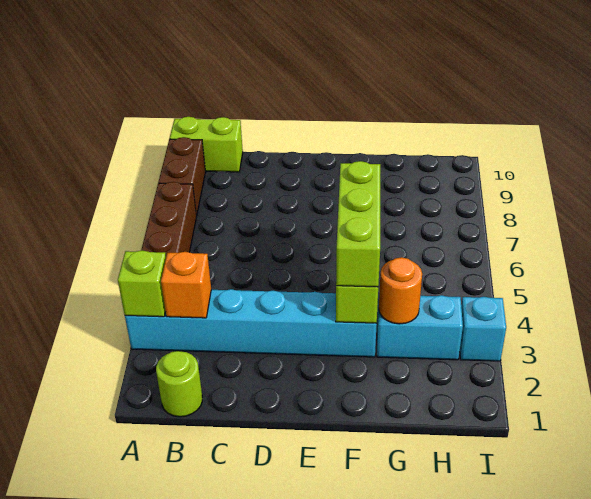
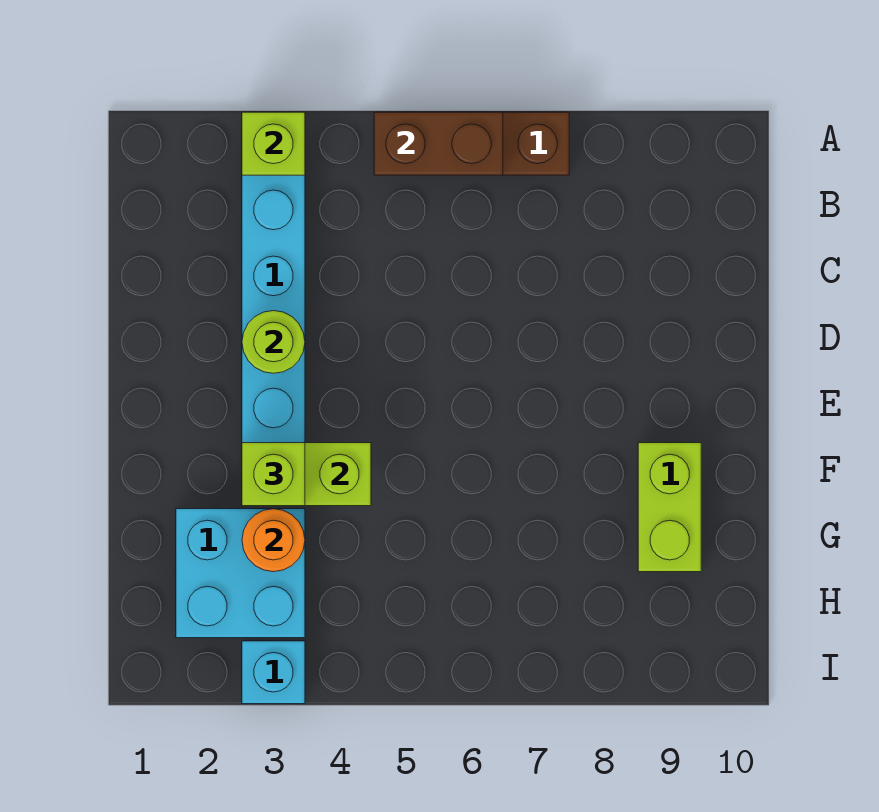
brown 1x2 brick [158,137,206,216] -> brown 1x2 brick moved to [374,112,503,175]
lime 1x2 brick [170,117,243,172] -> lime 1x2 brick moved to [638,443,701,572]
lime 1x1 round brick [156,351,202,417] -> lime 1x1 round brick moved to [242,311,305,373]
orange 1x1 brick [161,252,211,318] -> none
lime 1x3 brick [336,161,380,287] -> lime 1x1 brick [242,443,305,506]
cyan 1x2 brick [377,295,463,360] -> cyan 2x2 brick [176,509,305,638]

